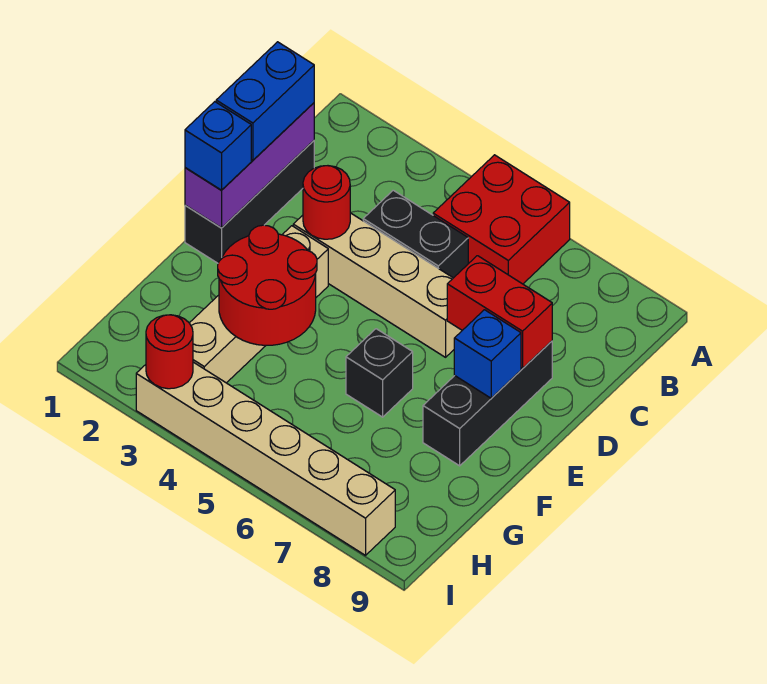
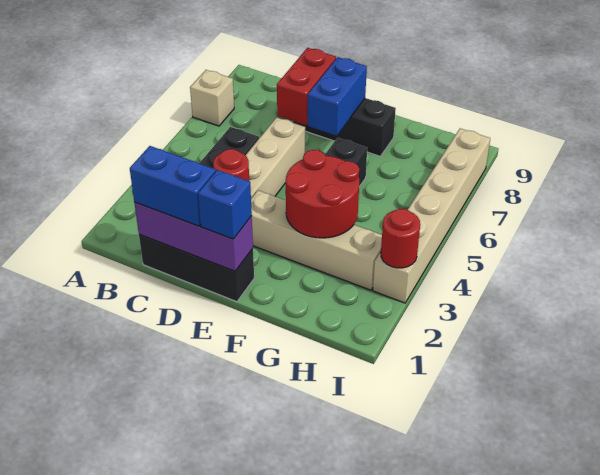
red 2x2 brick [433,155,570,284] -> none
none -> tan 1x1 brick [190,70,234,126]
blue 1x1 brick [454,310,521,398] -> blue 1x2 brick [308,57,367,136]

